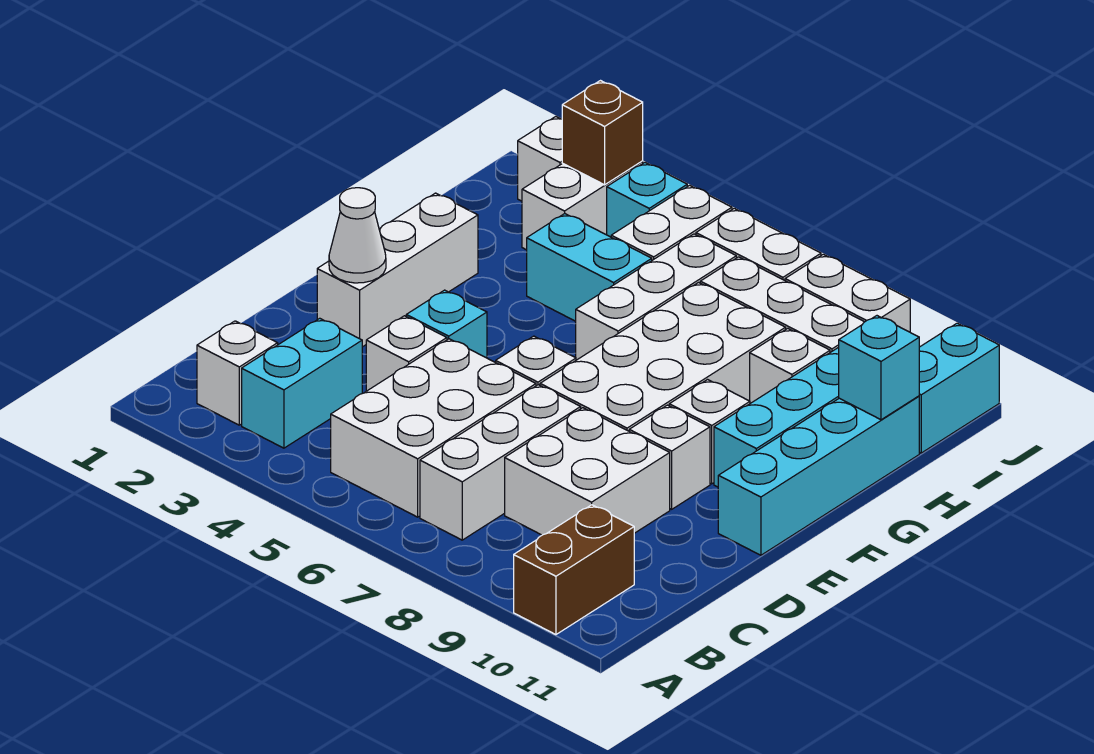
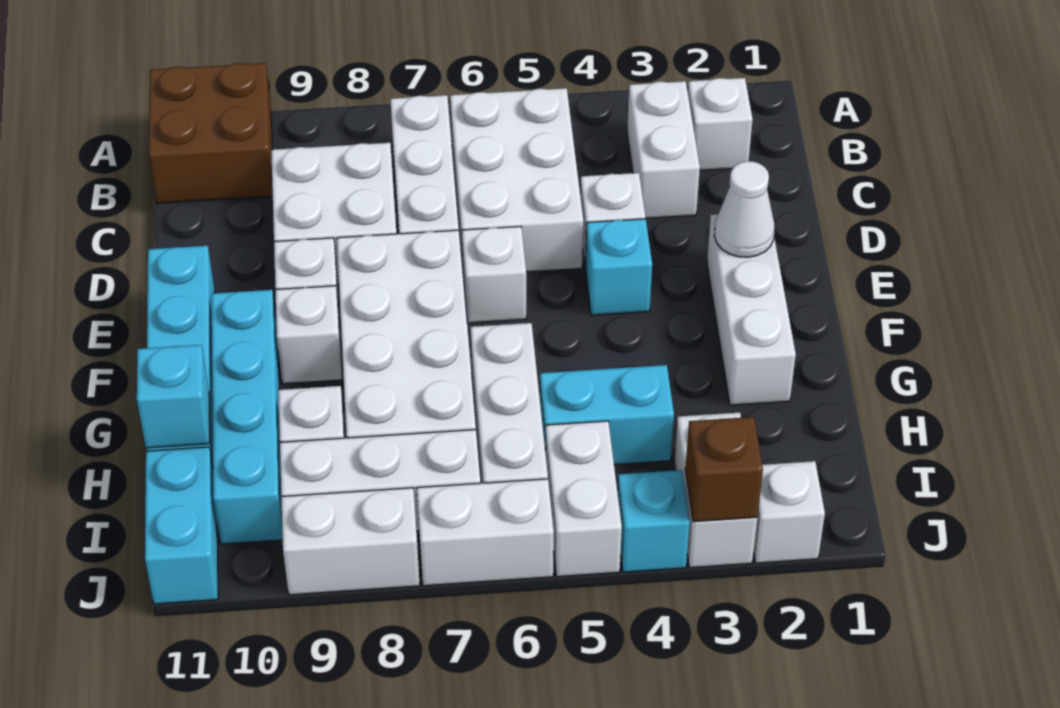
brown 1x2 brick [514,505,634,635] -> brown 2x2 brick [149,63,273,203]
cyan 1x2 brick [242,318,362,448] -> white 1x2 brick [627,81,700,218]

